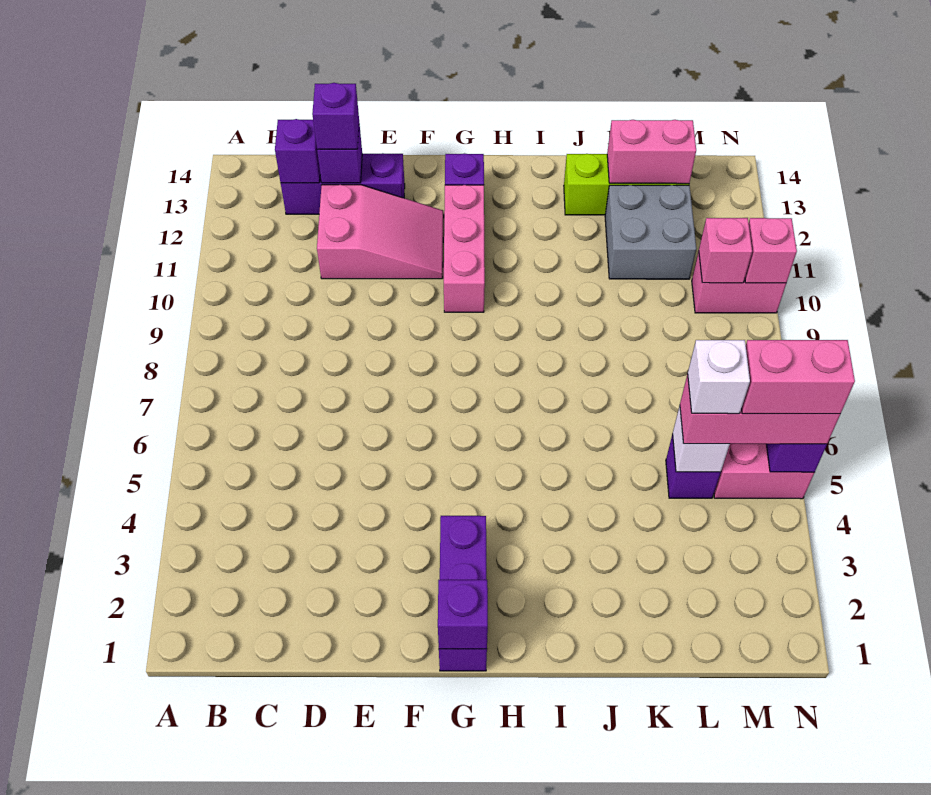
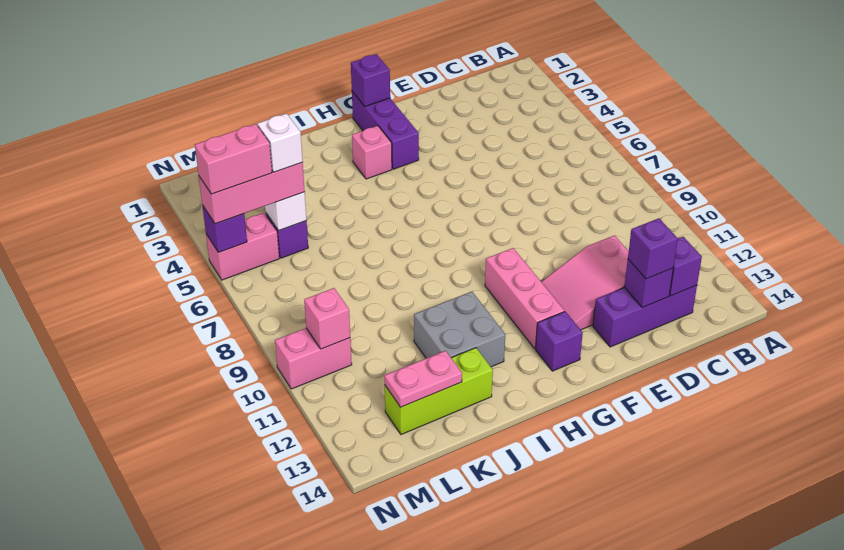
grey 2x2 brick [605,185,696,279] -> grey 2x2 brick moved to [414,292,505,367]
pink 1x2 brick [607,120,696,184] -> pink 1x2 plate [384,351,462,407]
pink 1x1 brick [745,218,797,283] -> pink 1x1 brick moved to [352,126,392,179]

